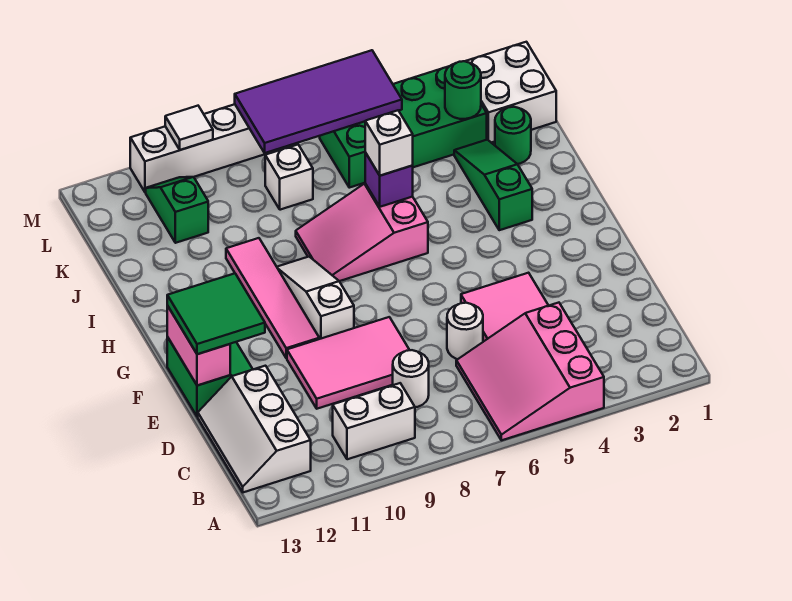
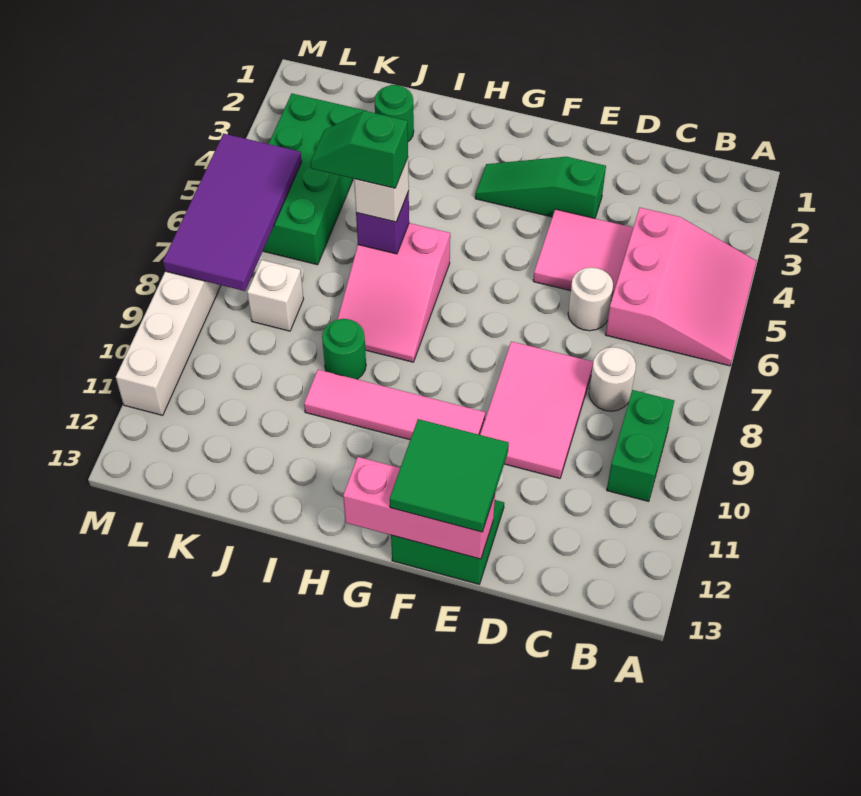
pink 3x3 slope [456,303,604,440] -> pink 3x3 slope turned to [606,208,757,366]
white 1x2 brick [333,383,415,459] -> green 1x2 brick [607,390,674,501]
white 2x3 slope [198,366,311,492] -> none
pink 1x2 brick [167,306,230,386] -> pink 1x3 brick [343,457,495,559]
white 1x3 slope [277,257,354,339] -> none
green 1x3 slope [454,140,532,230] -> green 1x3 slope moved to [475,157,606,218]
white 2x2 brick [465,42,556,143] -> none
green 1x1 round brick [445,61,481,119] -> green 1x1 round brick moved to [322,319,366,379]
green 1x2 slope [146,177,208,243] -> green 1x2 slope moved to [310,111,408,188]
white 1x1 tile [165,106,213,150] -> none

